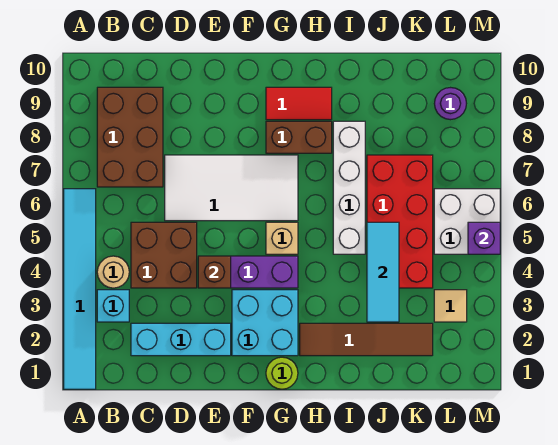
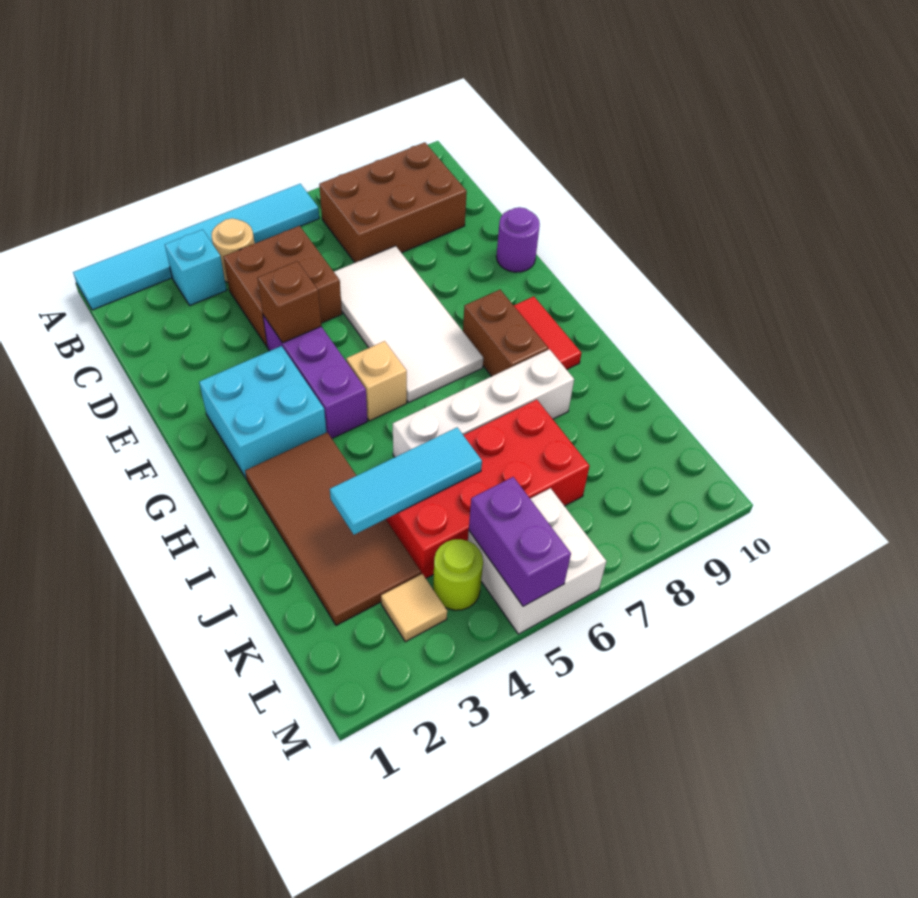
cyan 1x3 brick [131,323,231,356] -> none
lime 1x1 round brick [266,357,298,389] -> lime 1x1 round brick moved to [433,539,483,610]
brown 1x4 tile [300,323,433,356] -> brown 2x4 tile [245,432,421,625]
purple 1x1 round brick [434,88,466,120] -> purple 1x1 round brick moved to [496,207,540,272]
purple 1x1 brick [468,222,500,254] -> purple 1x2 brick [469,477,571,606]

